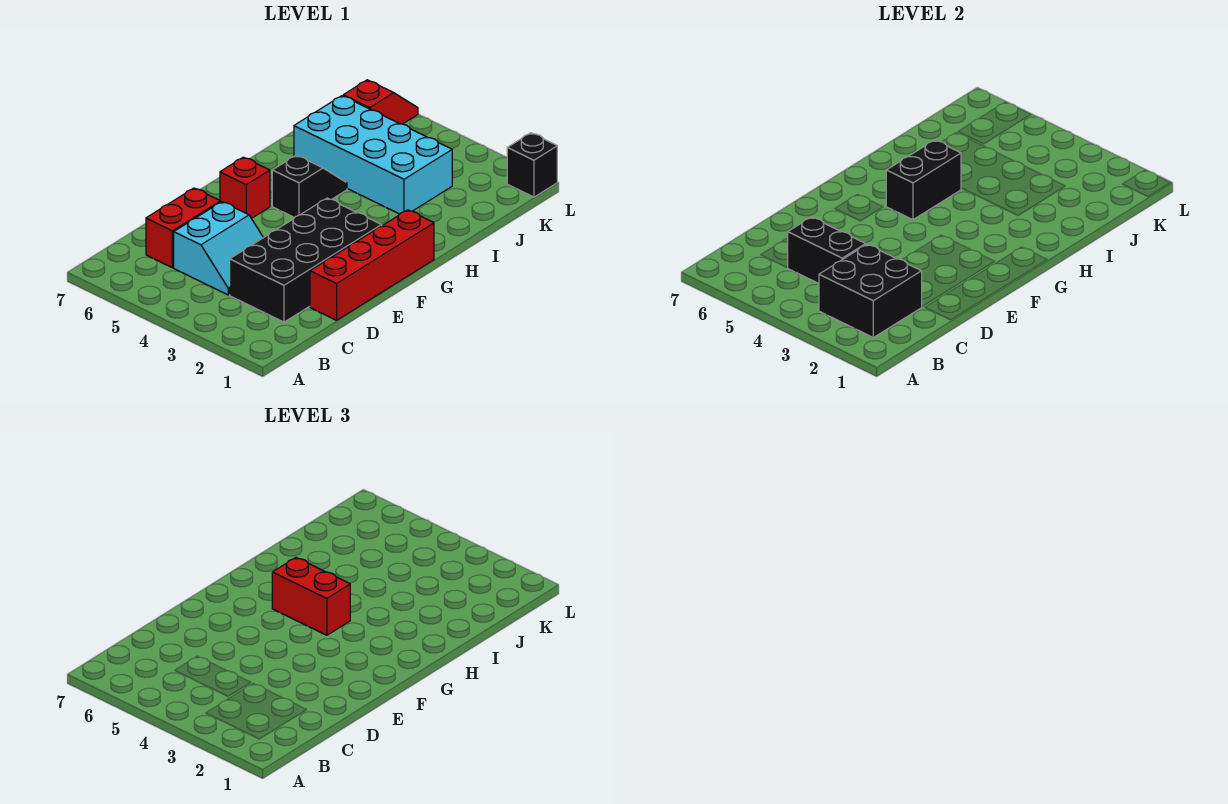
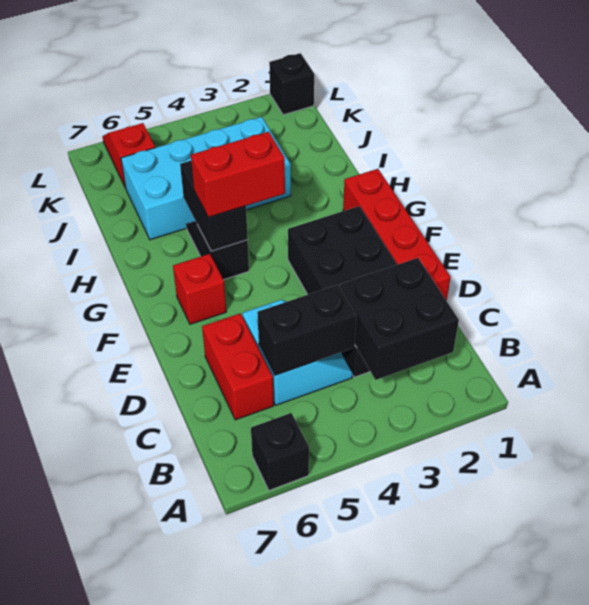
none -> black 1x1 brick [251,413,309,490]

